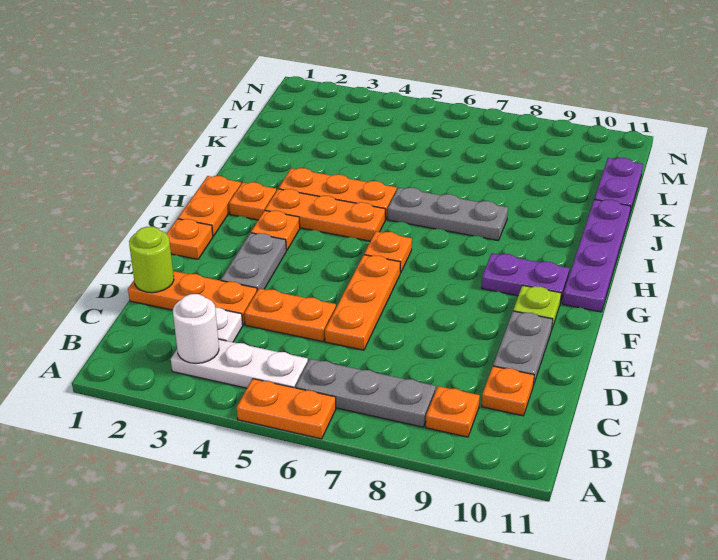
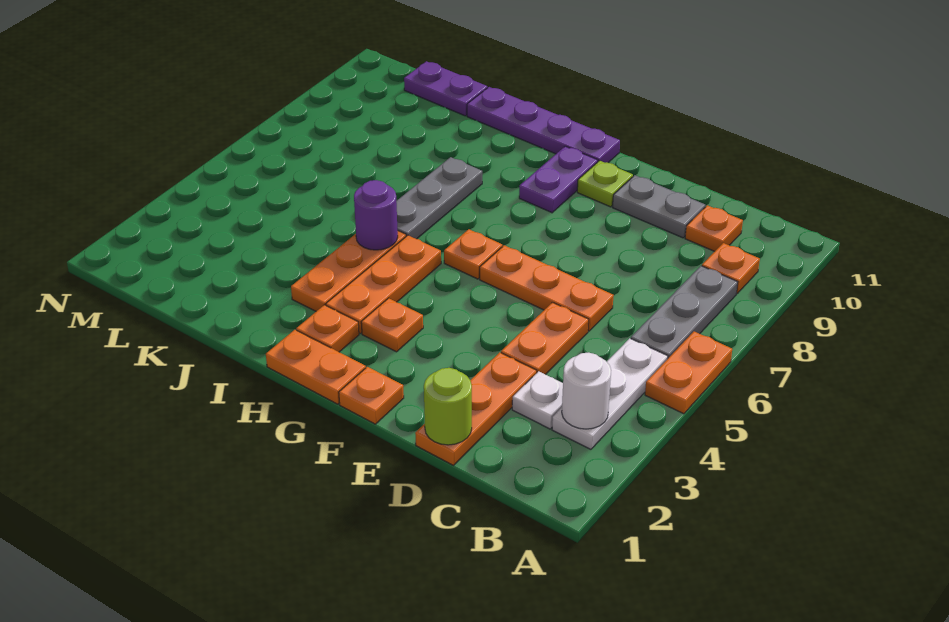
grey 1x2 plate [221,233,286,291] -> none
none -> purple 1x1 round brick [354,180,398,250]

